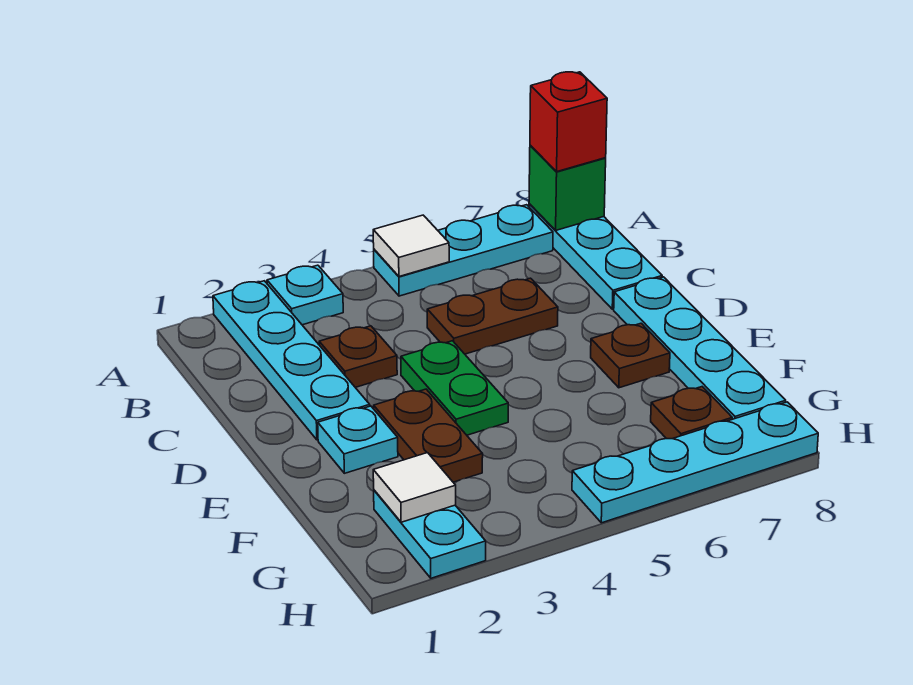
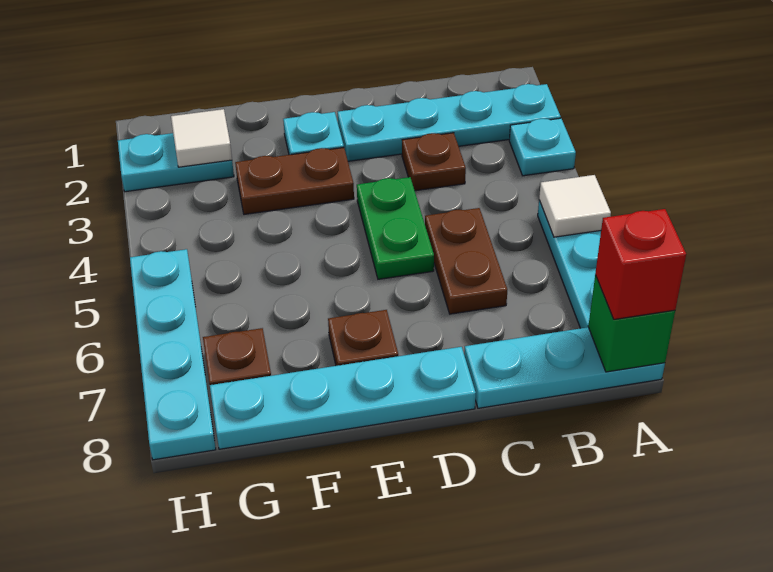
green 1x2 plate [401,341,508,435] -> green 1x2 plate turned to [357,177,434,279]

